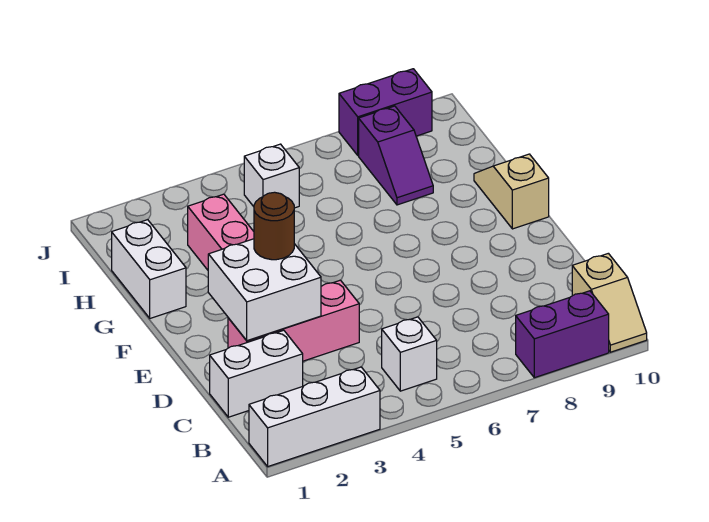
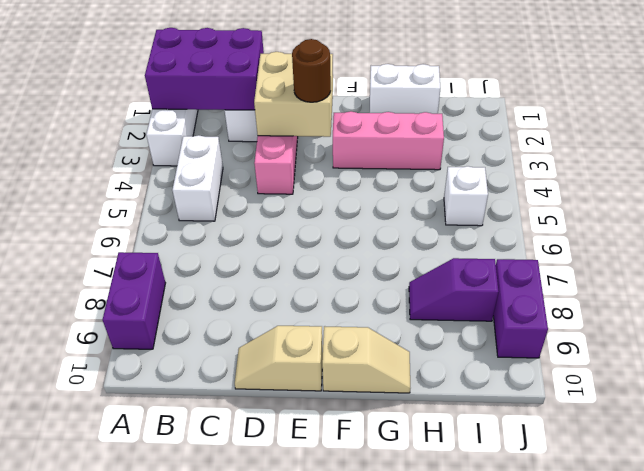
none -> purple 2x3 brick [145,28,264,110]
tan 1x2 slope [572,253,647,352] -> tan 1x2 slope moved to [235,326,323,391]
white 1x1 brick [382,317,437,391] -> white 1x2 brick [172,135,223,221]
white 2x2 brick [208,239,321,341] -> tan 2x2 brick [254,52,333,137]

